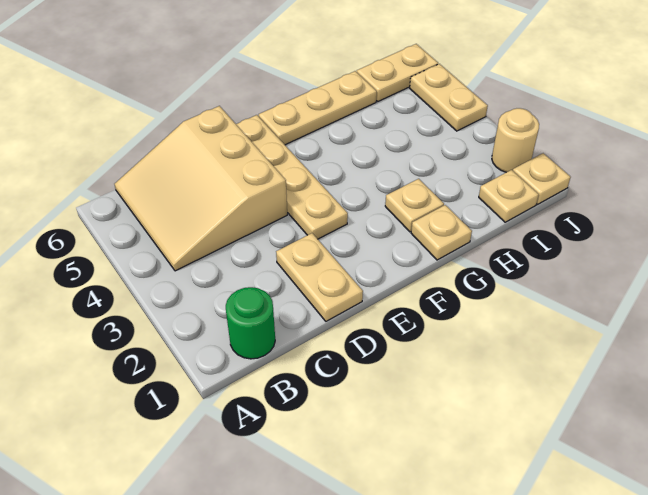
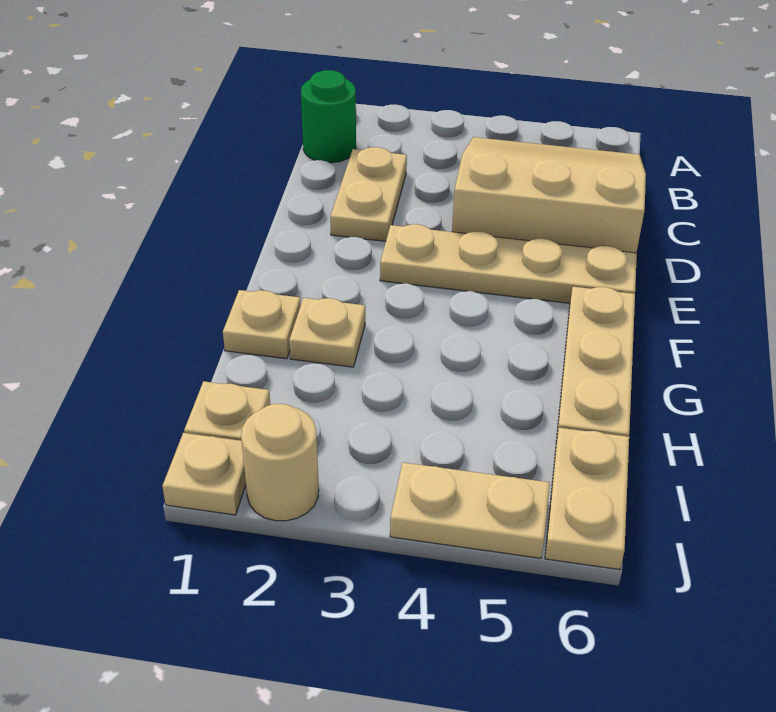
tan 1x2 plate [276,233,363,321] -> tan 1x2 plate turned to [330,147,407,241]

